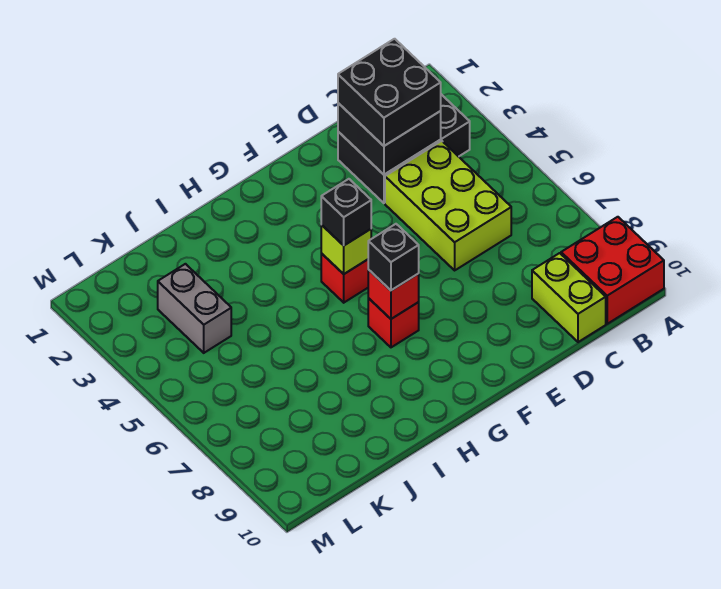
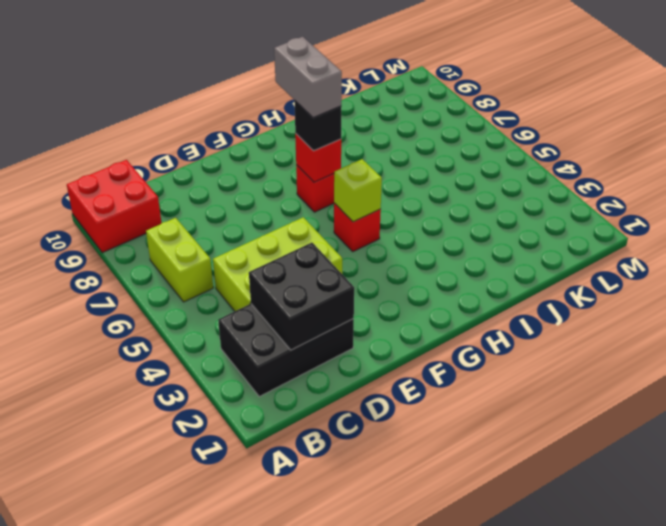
black 2x2 brick [338,39,441,146] -> none
lime 2x3 brick [385,141,511,270] -> lime 2x3 brick turned to [213,217,342,311]
lime 1x2 brick [532,253,606,342] -> lime 1x2 brick moved to [146,218,213,302]
black 1x1 brick [321,179,371,245] -> none
grey 1x2 brick [158,264,231,353] -> grey 1x2 brick moved to [274,37,342,118]

